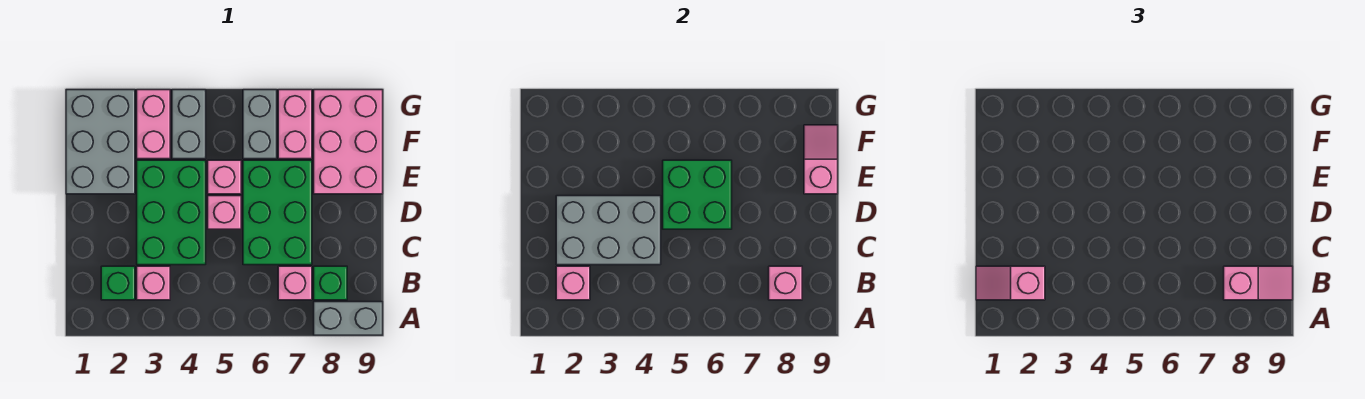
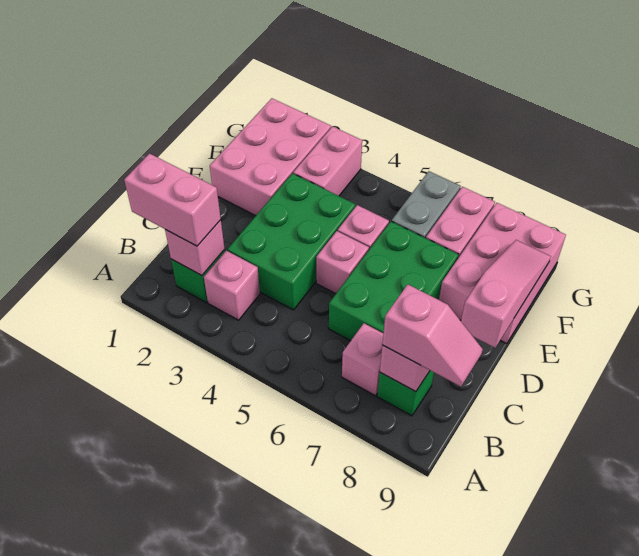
grey 1x2 brick [314,302,383,335] -> none
pink 1x2 slope [976,266,1045,300] -> pink 1x2 brick [124,154,221,246]
grey 2x3 brick [556,196,661,265] -> none
green 2x2 brick [663,160,732,229] -> none
grey 2x3 brick [66,90,135,194] -> pink 2x3 brick [210,98,331,216]
pink 1x2 slope [804,125,838,194] -> pink 1x3 slope [461,240,551,348]
grey 1x2 brick [172,90,206,159] -> none

